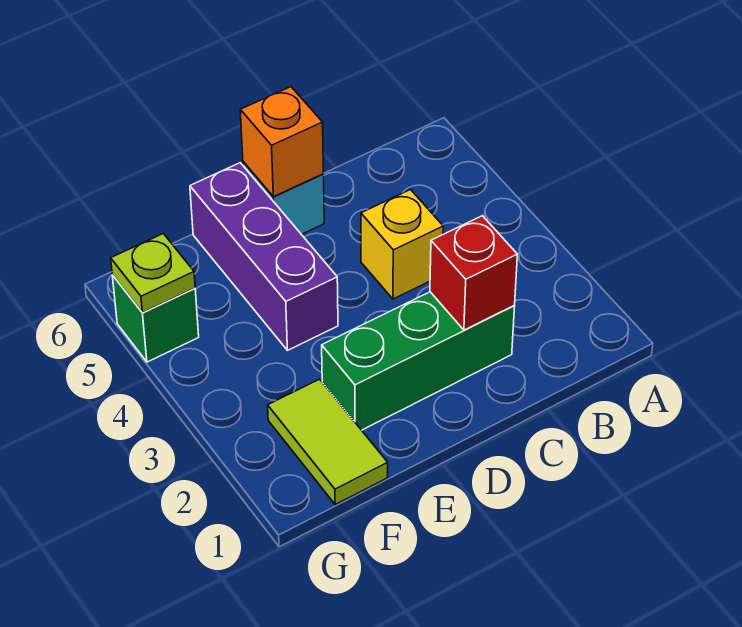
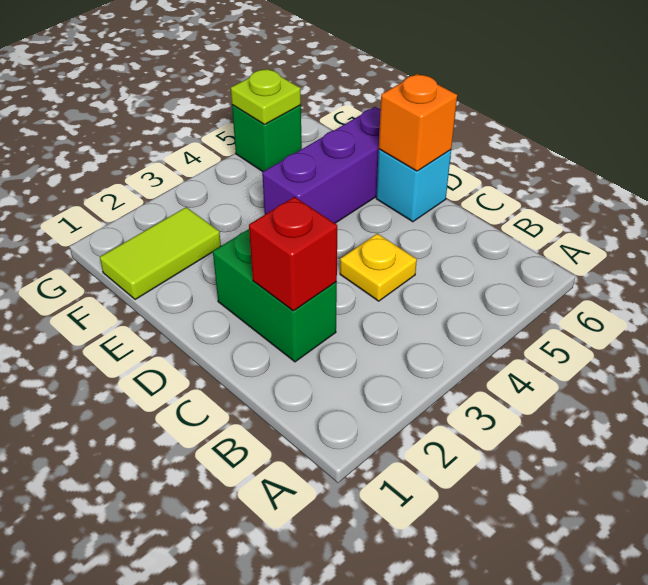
green 1x3 brick [322,292,515,430] -> green 1x2 brick [213,229,337,362]
yellow 1x1 brick [361,190,443,299] -> yellow 1x1 plate [340,233,417,301]

